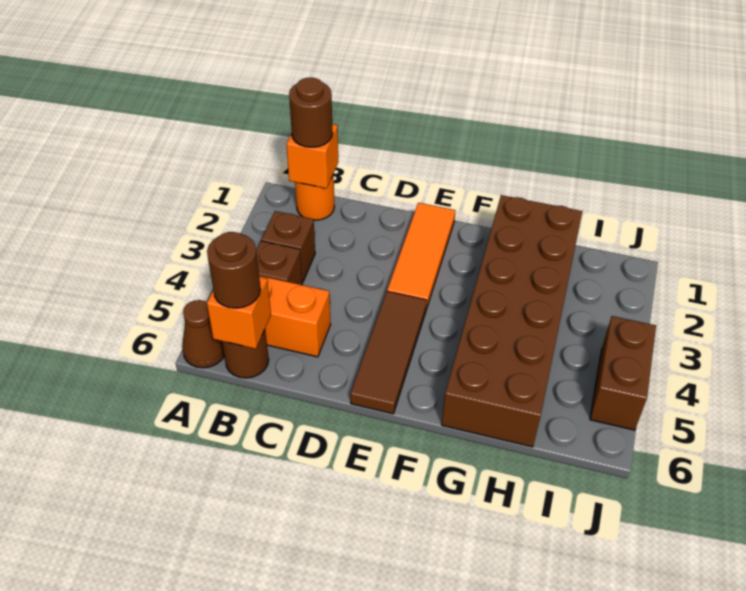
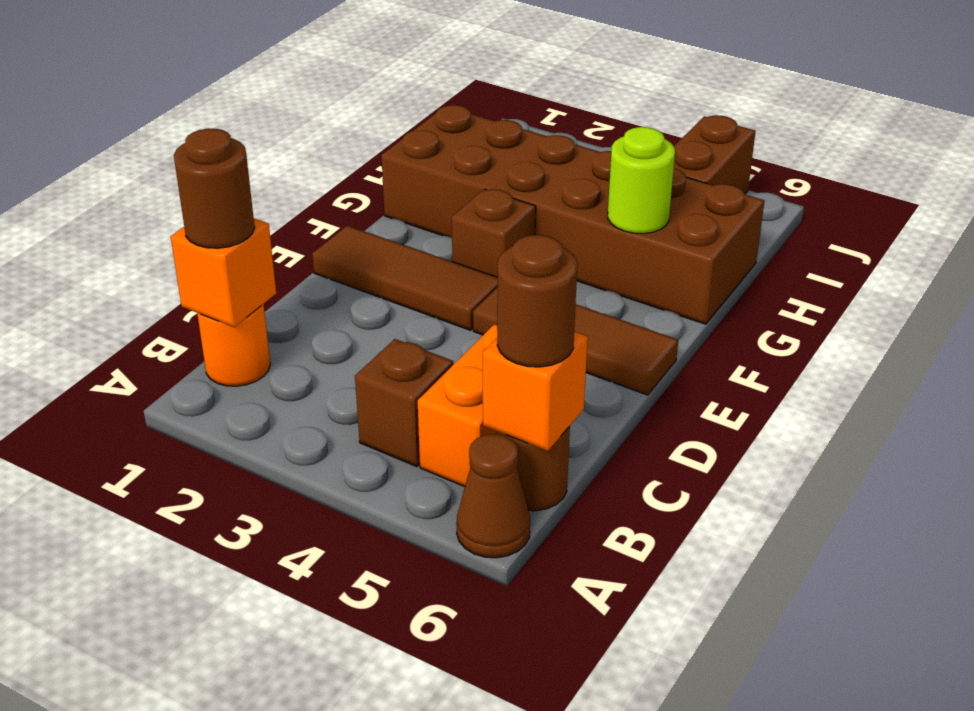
brown 1x1 brick [261,211,315,282] -> brown 1x1 brick moved to [452,189,536,277]
orange 1x3 tile [387,203,456,309] -> brown 1x3 tile [312,226,498,330]
none -> lime 1x1 round brick [608,127,675,234]
brown 1x2 brick [590,316,656,430] -> brown 1x2 brick turned to [674,115,756,194]

